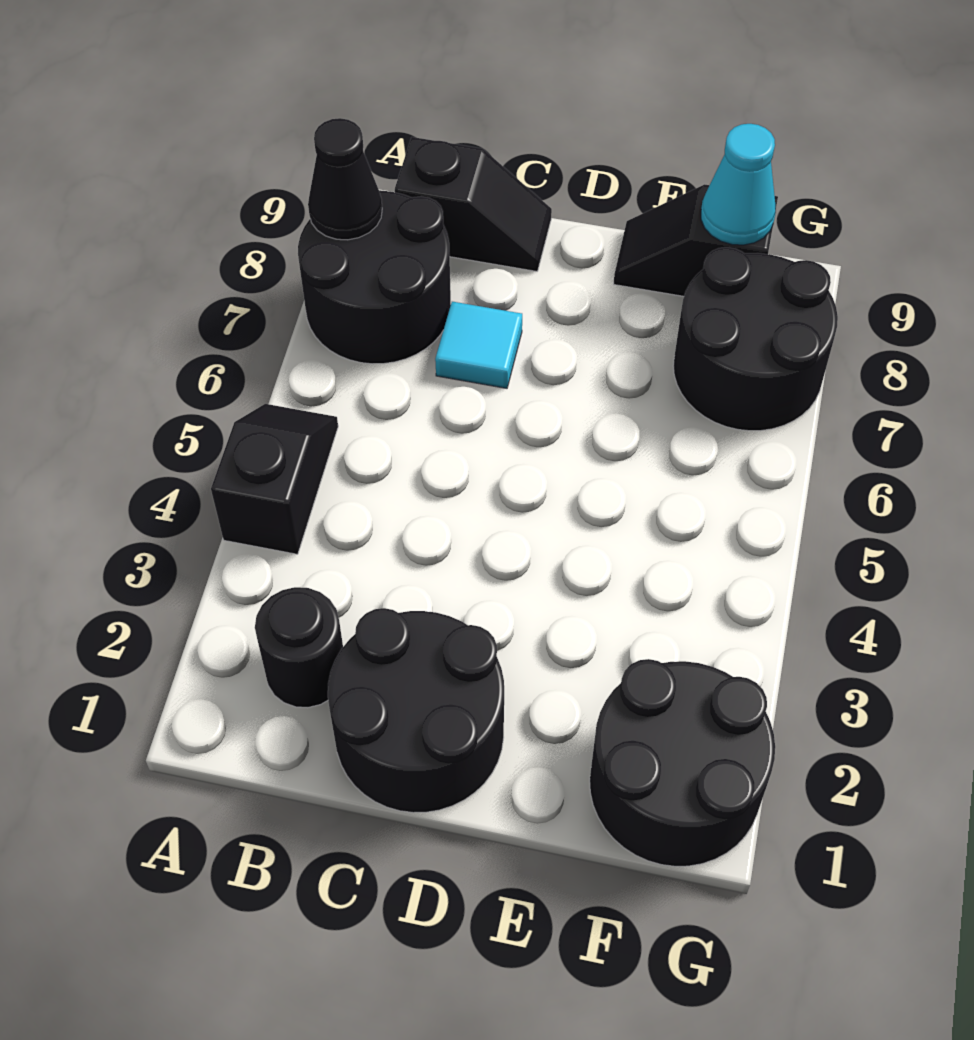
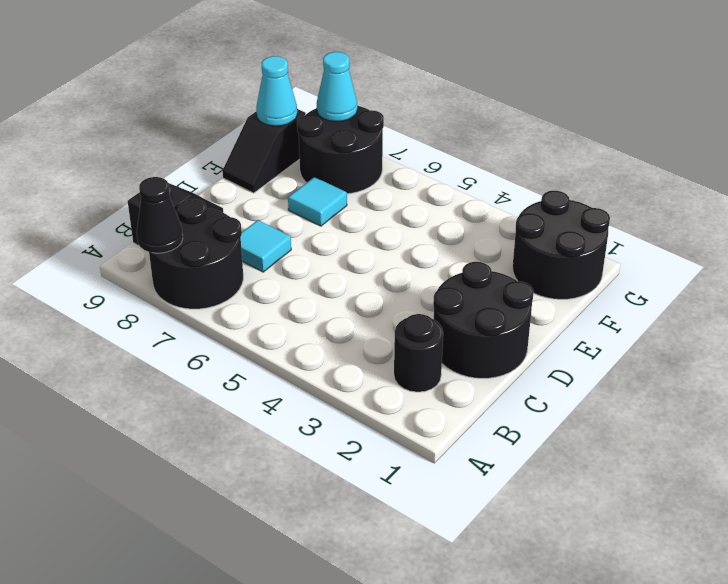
black 1x2 slope [211,404,338,554] -> none
none -> cyan 1x1 tile [288,177,347,226]
none -> cyan 1x1 cone [317,52,357,122]

